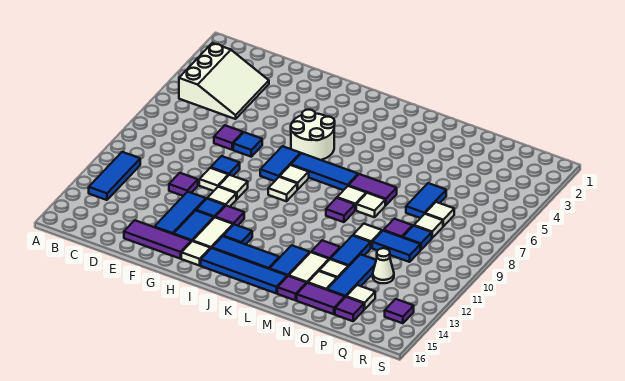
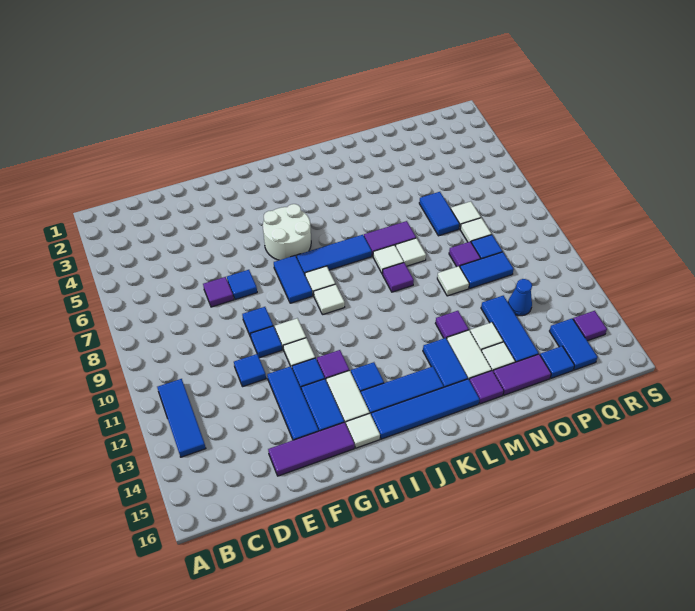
white 3x3 slope [179,43,269,119] -> none
purple 1x1 tile [169,173,198,196] -> blue 1x1 tile [234,354,266,387]
white 1x1 tile [199,168,228,191] -> blue 1x1 tile [250,326,282,358]
blue 1x2 tile [331,235,371,266] -> blue 1x2 tile moved to [550,318,598,370]
white 1x1 cone [373,248,394,283] -> blue 1x1 cone [508,279,532,316]
white 1x1 tile [346,285,375,309] -> none
purple 1x1 tile [335,297,364,321] -> blue 1x1 tile [540,346,575,378]

